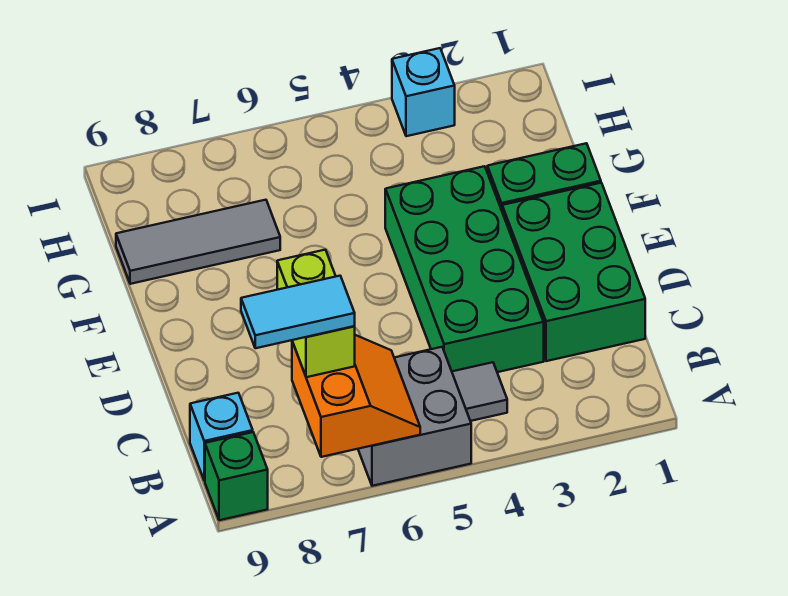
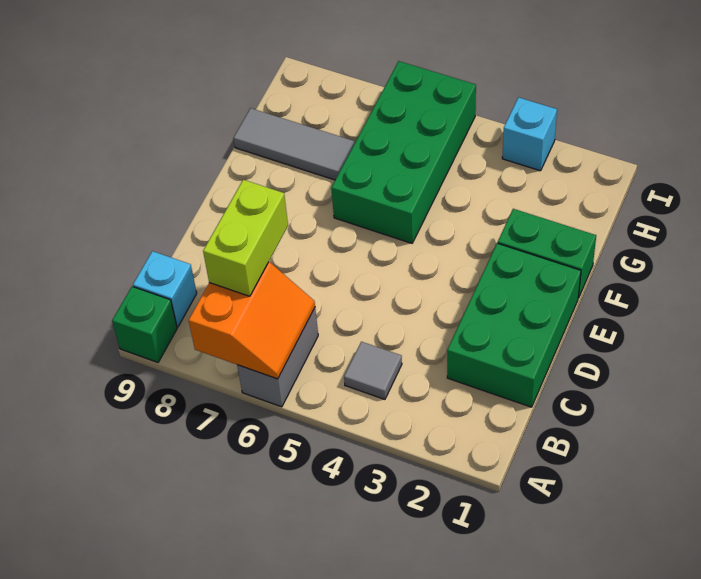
grey 2x2 brick [358,347,471,486] -> grey 1x2 brick [237,308,318,407]
cyan 1x2 tile [241,276,355,348] -> none
green 2x4 brick [385,166,544,372] -> green 2x4 brick moved to [331,61,476,243]

